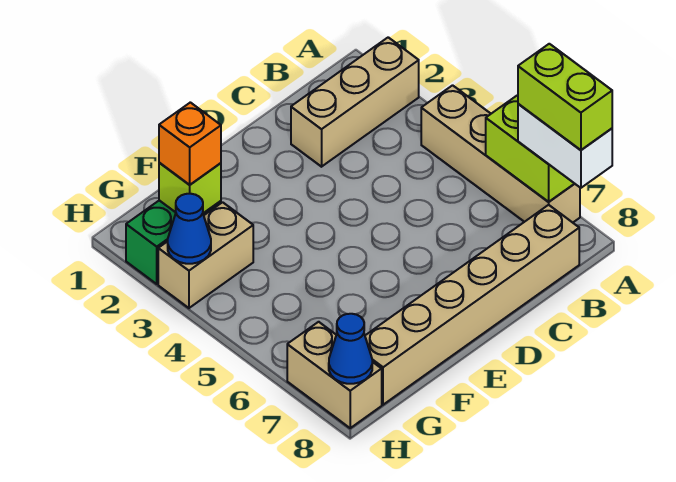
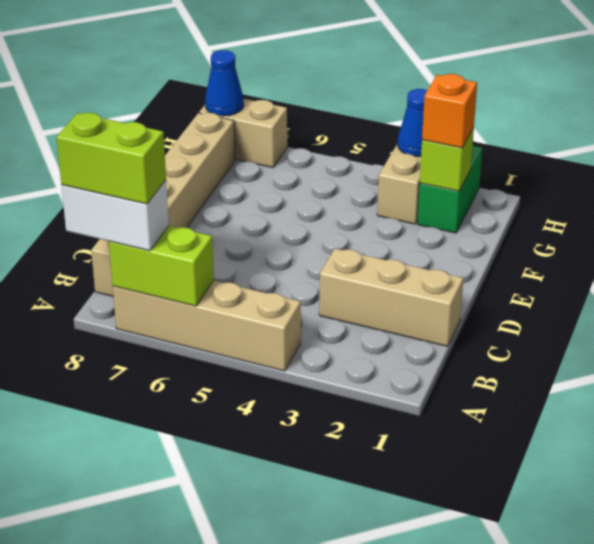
tan 1x3 brick [291,37,419,167] -> tan 1x3 brick turned to [319,249,463,346]

